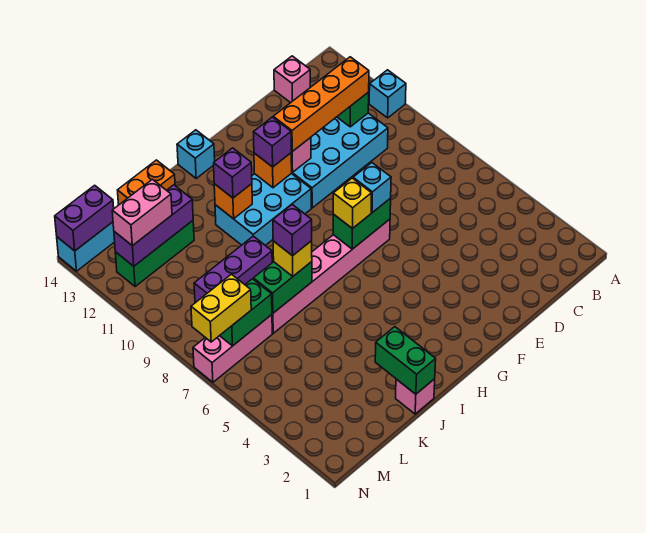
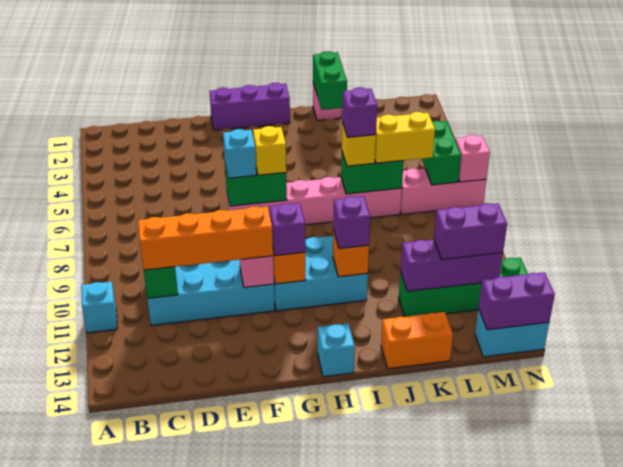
pink 1x1 brick [274,56,310,103] -> pink 1x1 brick moved to [455,135,490,182]
purple 1x3 brick [194,236,272,303] -> purple 1x3 brick moved to [210,83,290,130]
green 1x3 brick [115,221,194,287] -> green 1x4 brick [399,258,528,317]
green 1x2 brick [220,279,272,346] -> green 1x2 brick turned to [422,121,461,185]
pink 1x2 brick [112,179,172,246] -> purple 1x2 brick [434,203,507,260]
yellow 1x2 brick [191,274,251,342] -> yellow 1x2 brick moved to [375,112,435,163]

